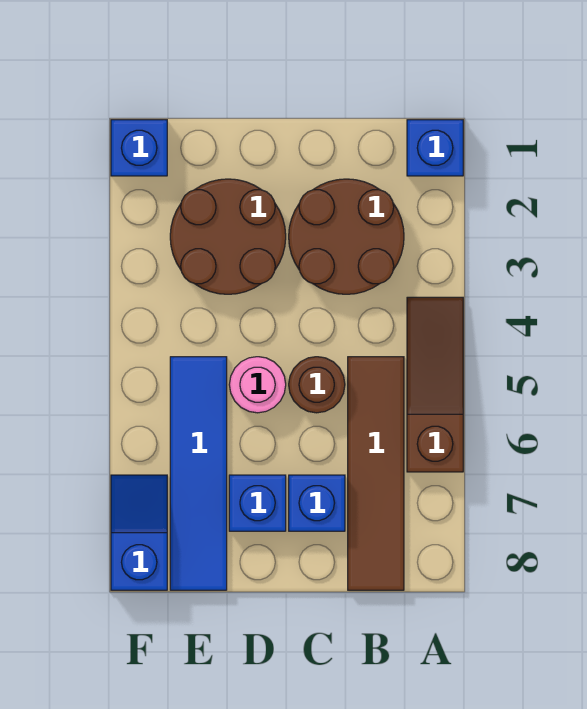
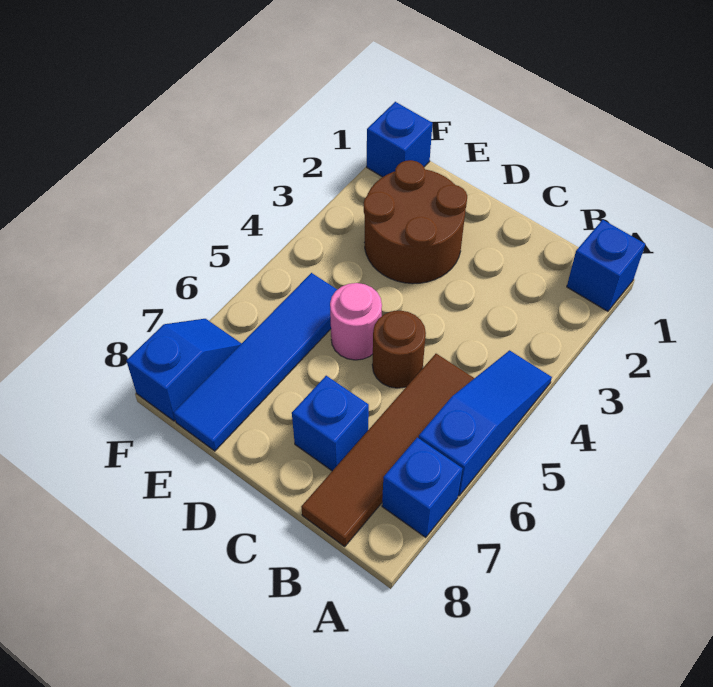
brown 1x3 slope [407,297,463,472] -> blue 1x3 slope [419,350,552,496]
brown 2x2 round brick [289,179,404,294] -> none
blue 1x1 brick [229,475,286,531] -> blue 1x1 brick moved to [382,438,462,537]

